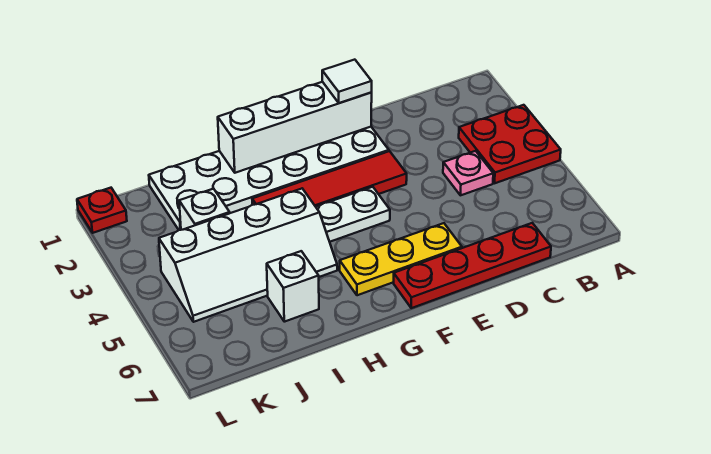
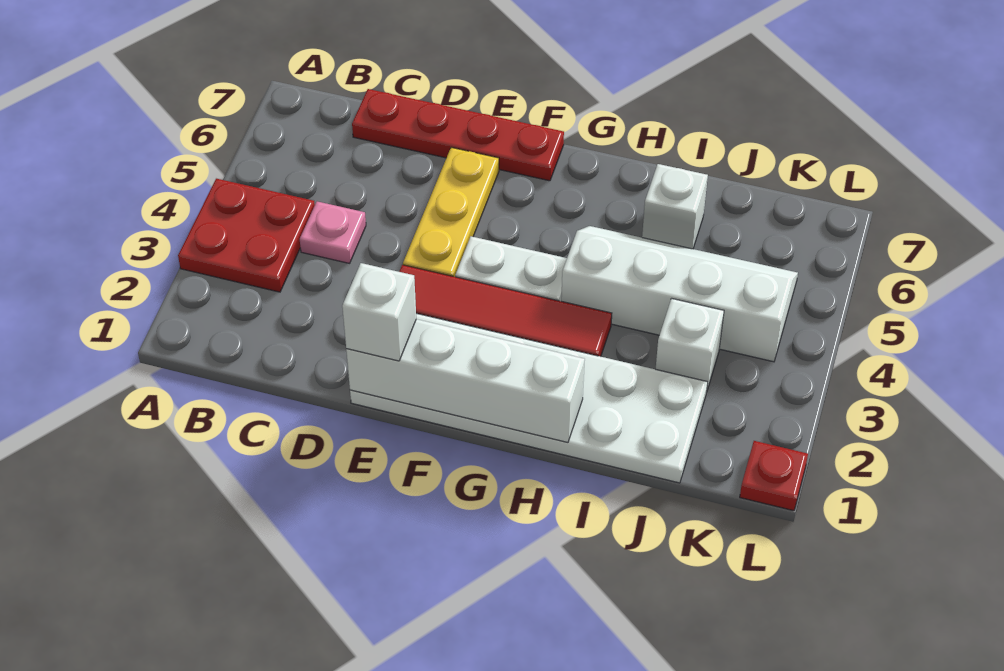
white 1x1 tile [322,60,372,103] -> white 1x1 brick [342,263,416,361]
yellow 1x3 plate [340,223,462,295] -> yellow 1x3 plate turned to [403,147,499,277]

